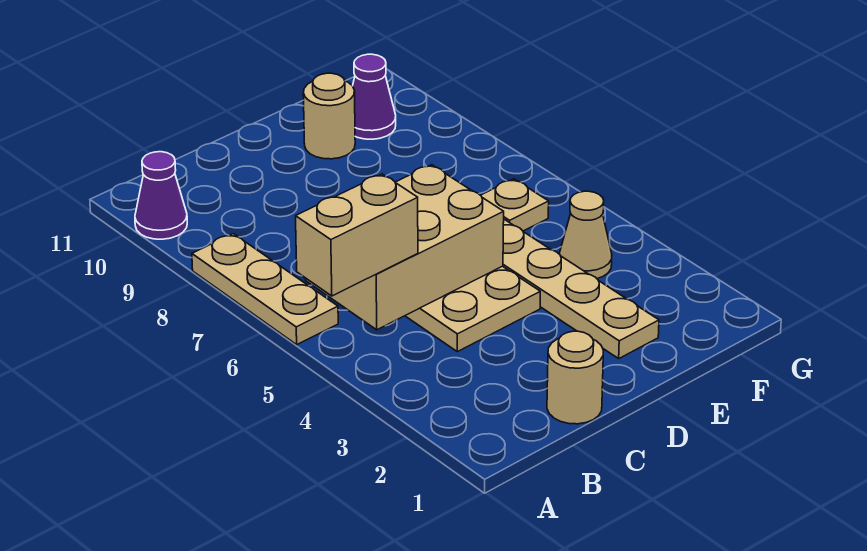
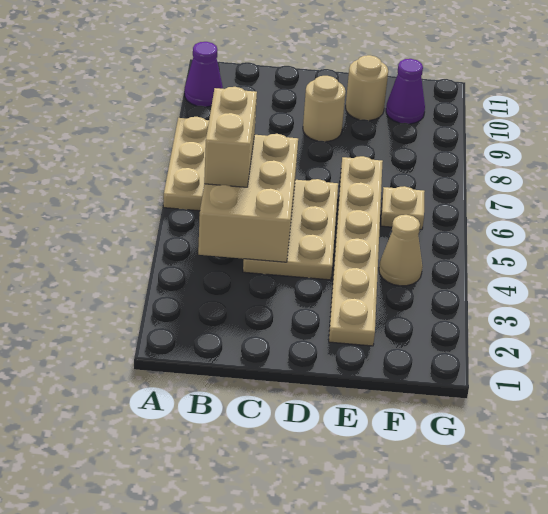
tan 1x2 brick [296,174,418,296] -> tan 1x2 brick turned to [204,87,257,187]
tan 2x3 brick [306,165,504,330] -> tan 2x3 brick turned to [198,134,298,262]
tan 1x1 round brick [547,331,603,424] -> tan 1x1 round brick moved to [303,76,346,142]

